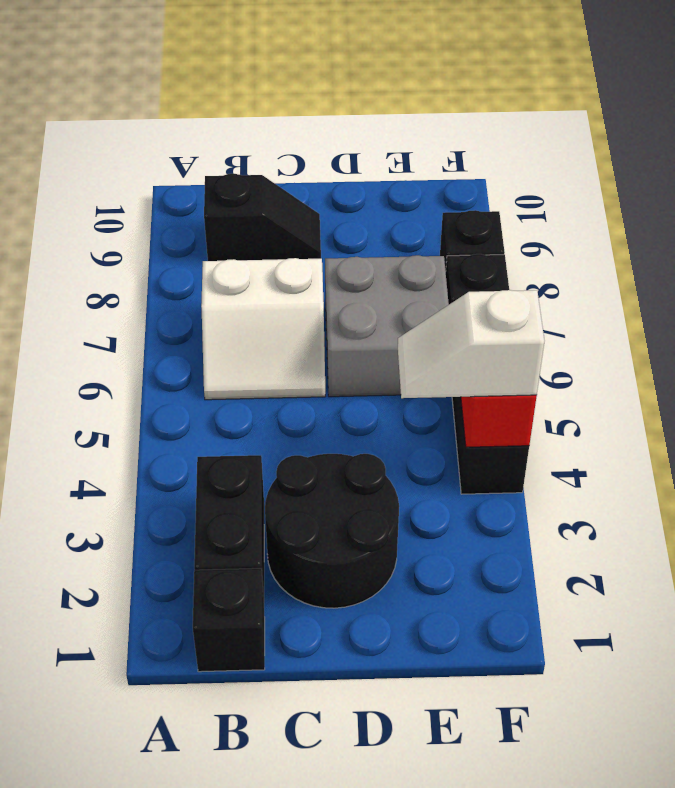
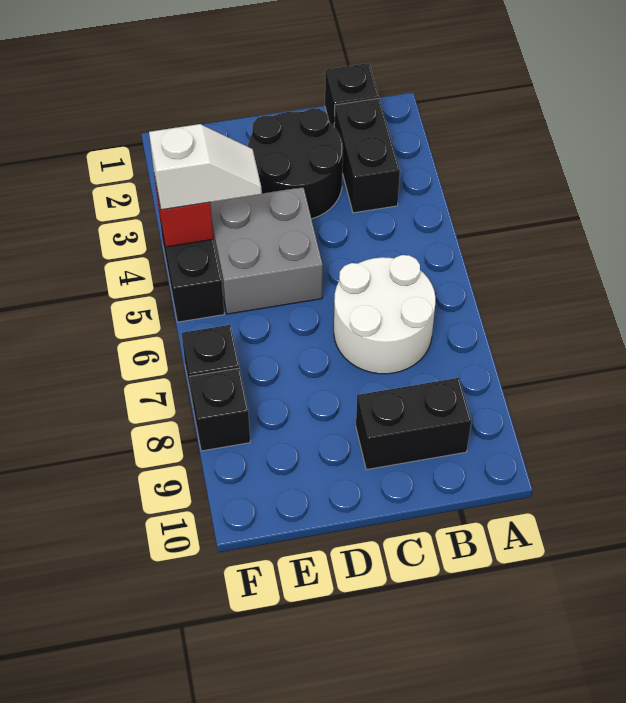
white 2x2 slope [201,258,325,400] -> white 2x2 round brick [334,255,435,374]
black 1x2 slope [204,174,321,261] -> black 1x2 brick [356,378,471,470]
grey 2x2 brick [325,255,449,397] -> grey 2x2 brick moved to [210,187,323,314]

